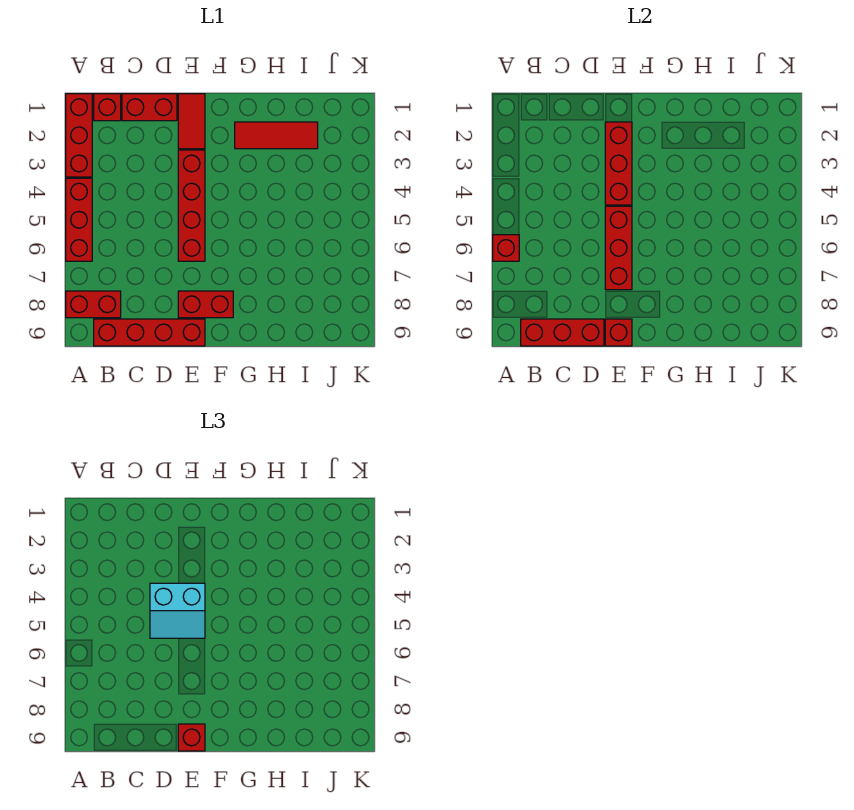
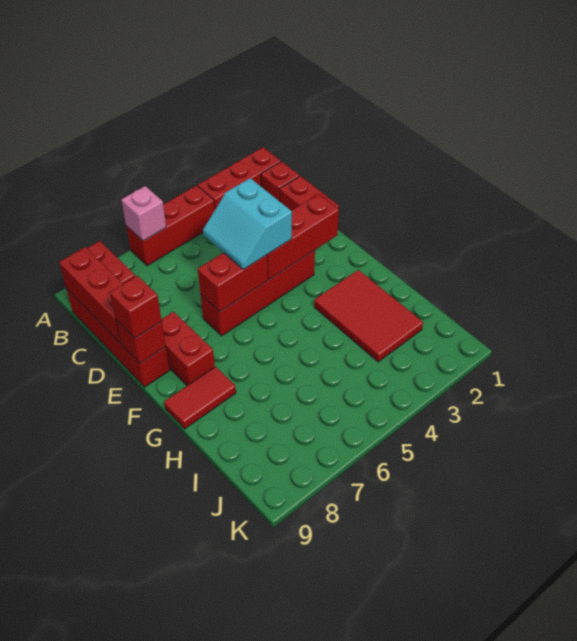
red 1x1 brick [493,235,519,261] -> pink 1x1 brick [121,186,166,241]
red 1x2 tile [178,94,205,149] -> red 1x2 tile moved to [164,367,236,429]
red 1x3 brick [605,206,632,290] -> red 1x2 brick [198,253,268,312]
red 1x3 tile [235,122,318,149] -> red 2x3 tile [314,270,423,362]

